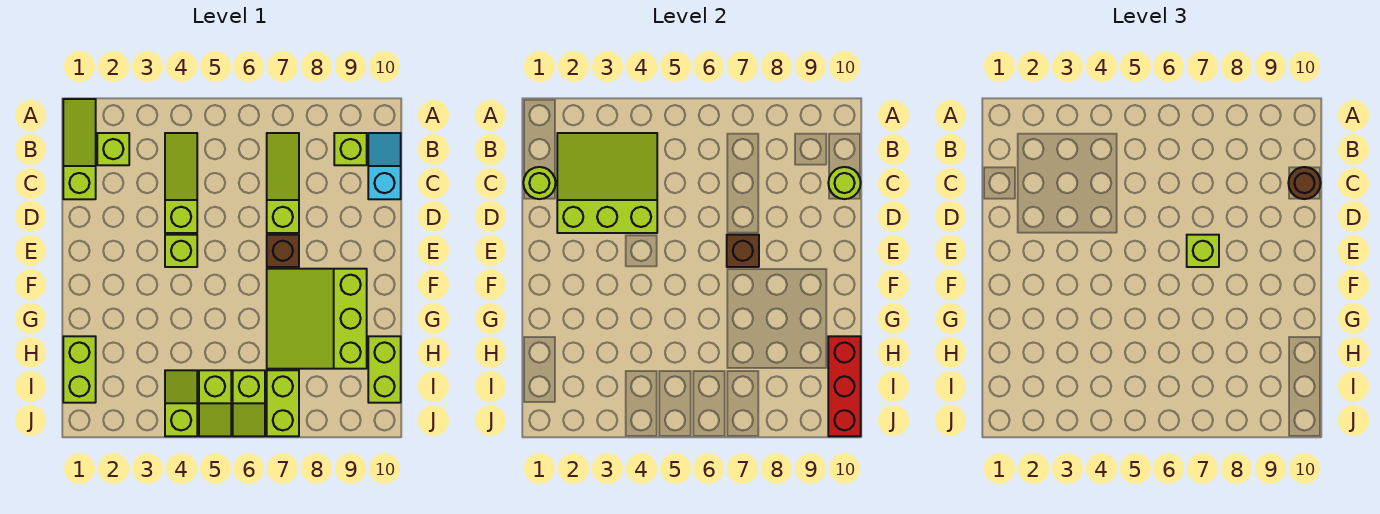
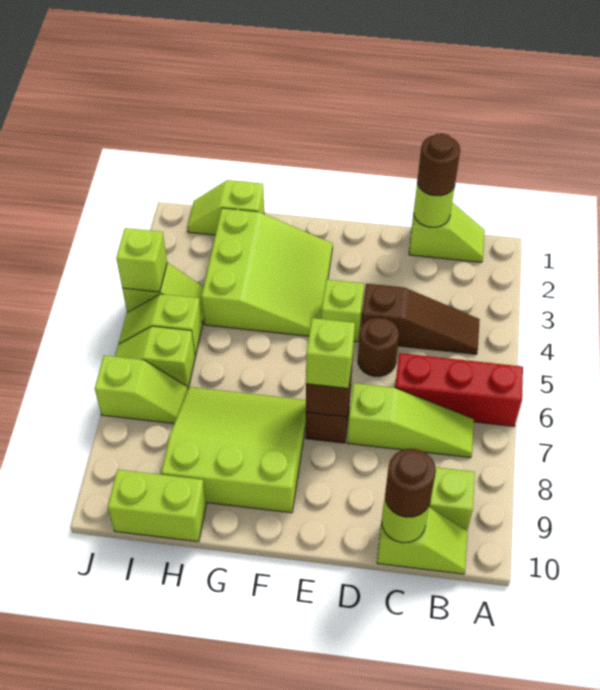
lime 1x3 slope [63,99,96,199] -> lime 1x2 slope [409,203,485,262]
lime 1x1 brick [97,133,129,165] -> lime 1x1 brick moved to [116,228,167,292]
lime 3x3 slope [557,133,657,233] -> lime 3x3 slope moved to [201,208,333,336]
lime 1x3 slope [165,133,197,233] -> brown 1x3 slope [361,284,480,354]
cyan 1x2 slope [368,133,401,199] -> lime 1x2 slope [377,504,468,574]
none -> brown 1x1 round brick [417,134,460,196]
none -> brown 1x1 round brick [358,317,399,376]
lime 1x2 brick [63,336,96,403] -> lime 1x2 slope [187,180,264,235]
red 1x3 brick [828,336,861,436] -> red 1x3 brick moved to [395,353,523,426]
lime 1x2 brick [267,370,299,436] -> lime 1x2 slope [95,356,188,424]

